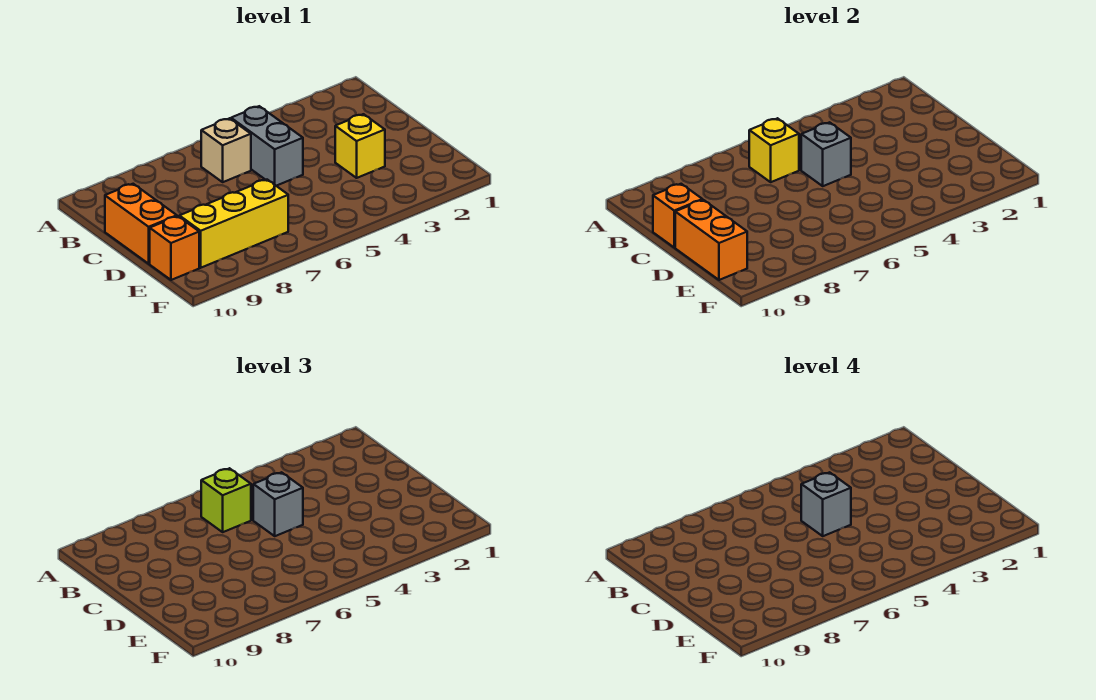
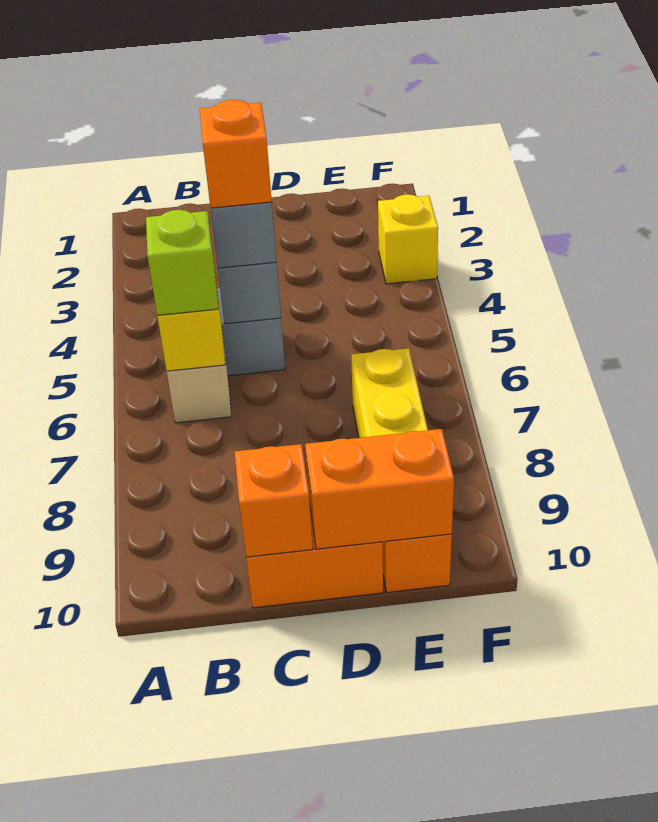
grey 1x1 brick [801,472,851,536] -> orange 1x1 brick [200,100,272,208]
yellow 1x1 brick [335,114,385,178] -> yellow 1x1 brick moved to [378,194,438,284]

